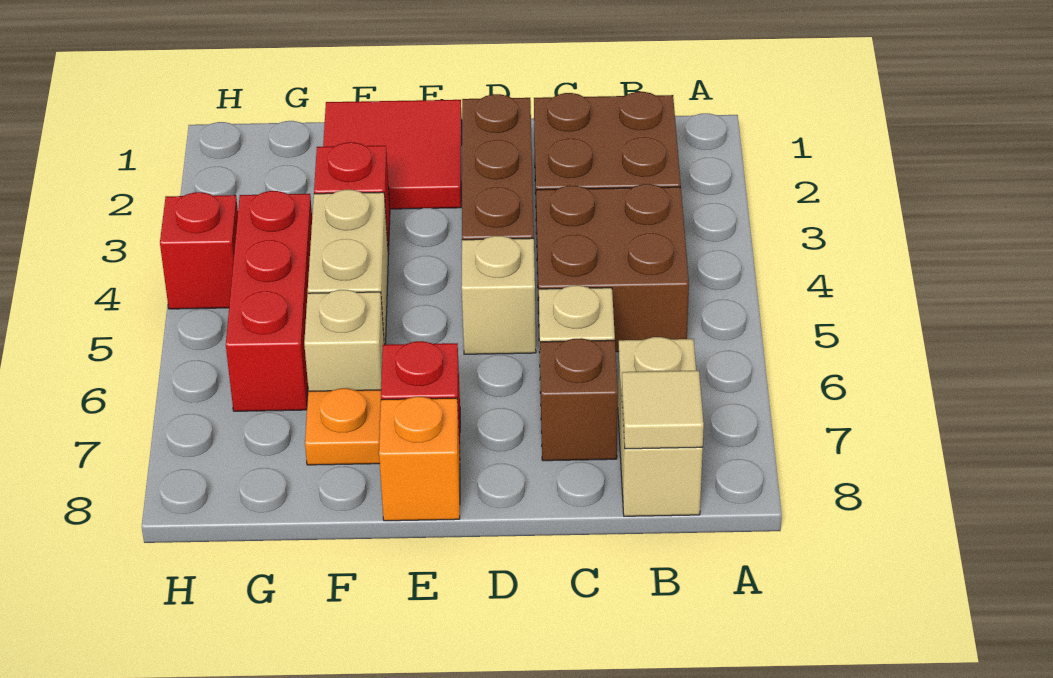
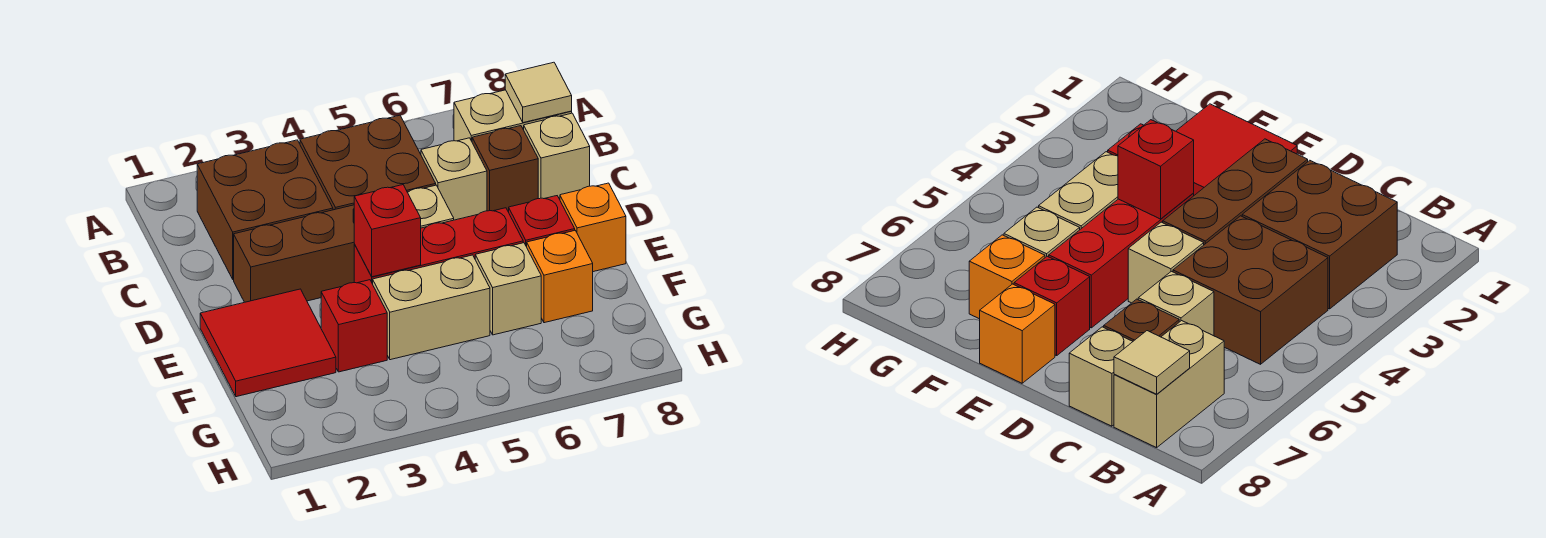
none -> tan 1x1 brick [524,113,590,199]
orange 1x1 plate [305,388,381,465] -> orange 1x1 brick [527,231,593,323]
red 1x3 brick [226,191,312,411] -> red 1x3 brick moved to [354,208,523,284]
red 1x1 brick [160,192,238,309] -> red 1x1 brick moved to [354,185,421,277]

